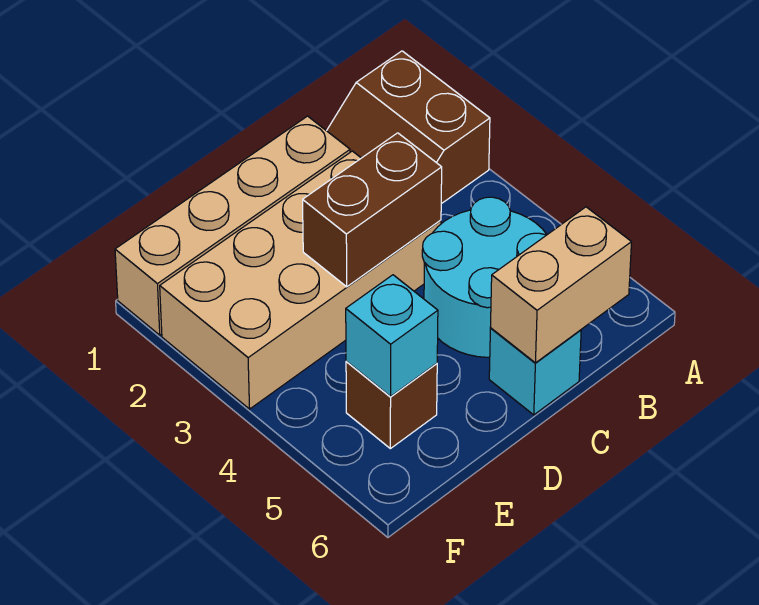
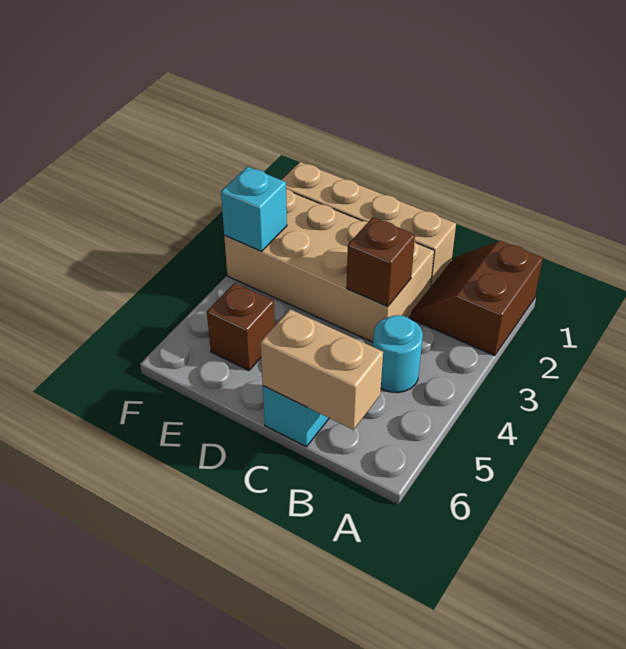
cyan 2x2 round brick [422,197,547,357] -> cyan 1x1 round brick [373,315,423,393]
brown 1x2 brick [303,133,442,287] -> brown 1x1 brick [347,217,415,307]
cyan 1x1 brick [346,275,438,397] -> cyan 1x1 brick moved to [221,167,287,252]

